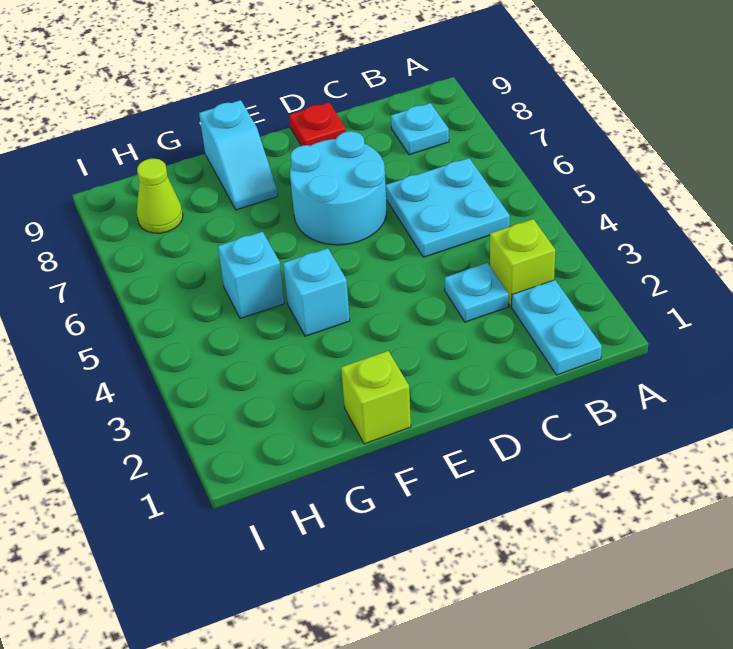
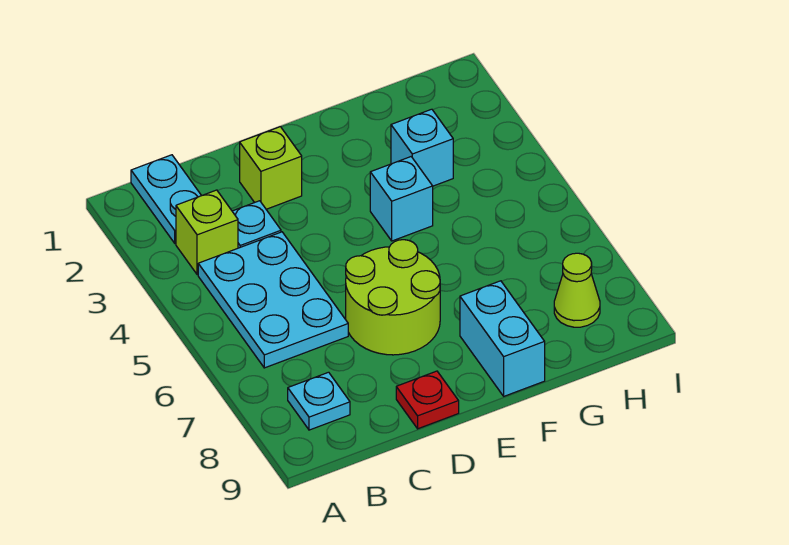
cyan 2x2 plate [386,158,510,257] -> cyan 2x3 plate [198,232,348,368]
cyan 2x2 round brick [290,131,387,245] -> lime 2x2 round brick [346,240,440,355]
lime 1x1 brick [341,351,411,444] -> lime 1x1 brick moved to [240,127,302,209]
cyan 1x2 slope [199,100,278,210] -> cyan 1x2 brick [460,281,545,396]
cyan 1x1 brick [218,232,285,319] -> cyan 1x1 brick moved to [391,109,453,186]

